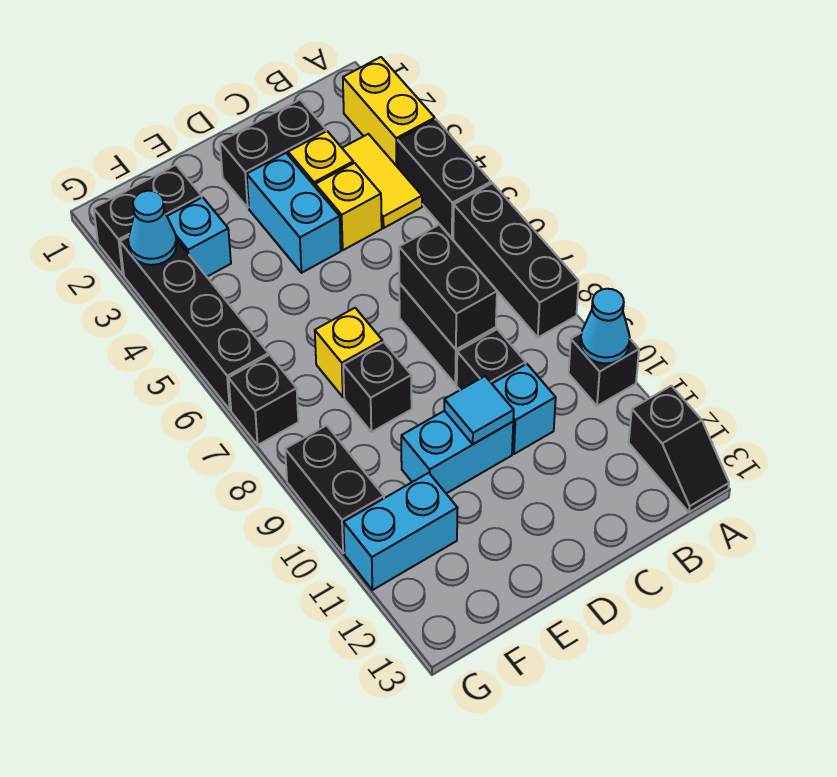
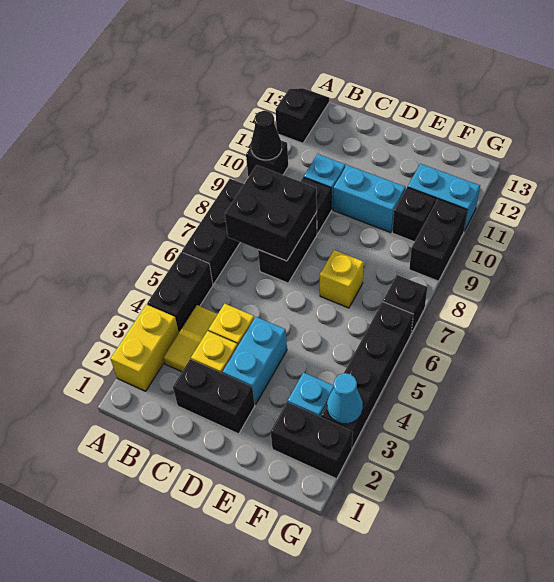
cyan 1x1 cone [581,289,630,364] -> black 1x1 cone [251,111,282,160]
black 1x2 brick [399,225,497,349] -> black 2x2 brick [225,165,317,261]
cyan 1x1 tile [444,376,514,444] -> none
black 1x1 brick [343,342,412,432] -> black 1x1 brick moved to [392,187,436,242]

